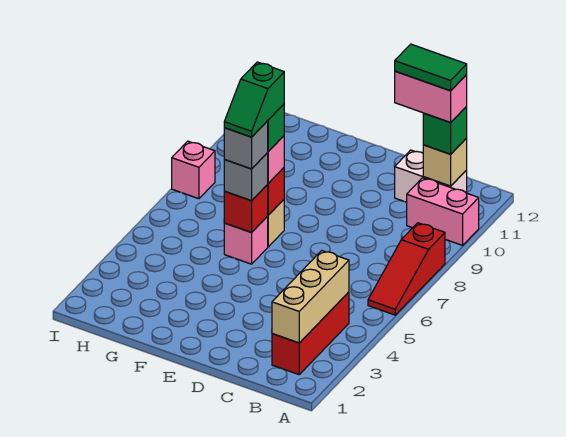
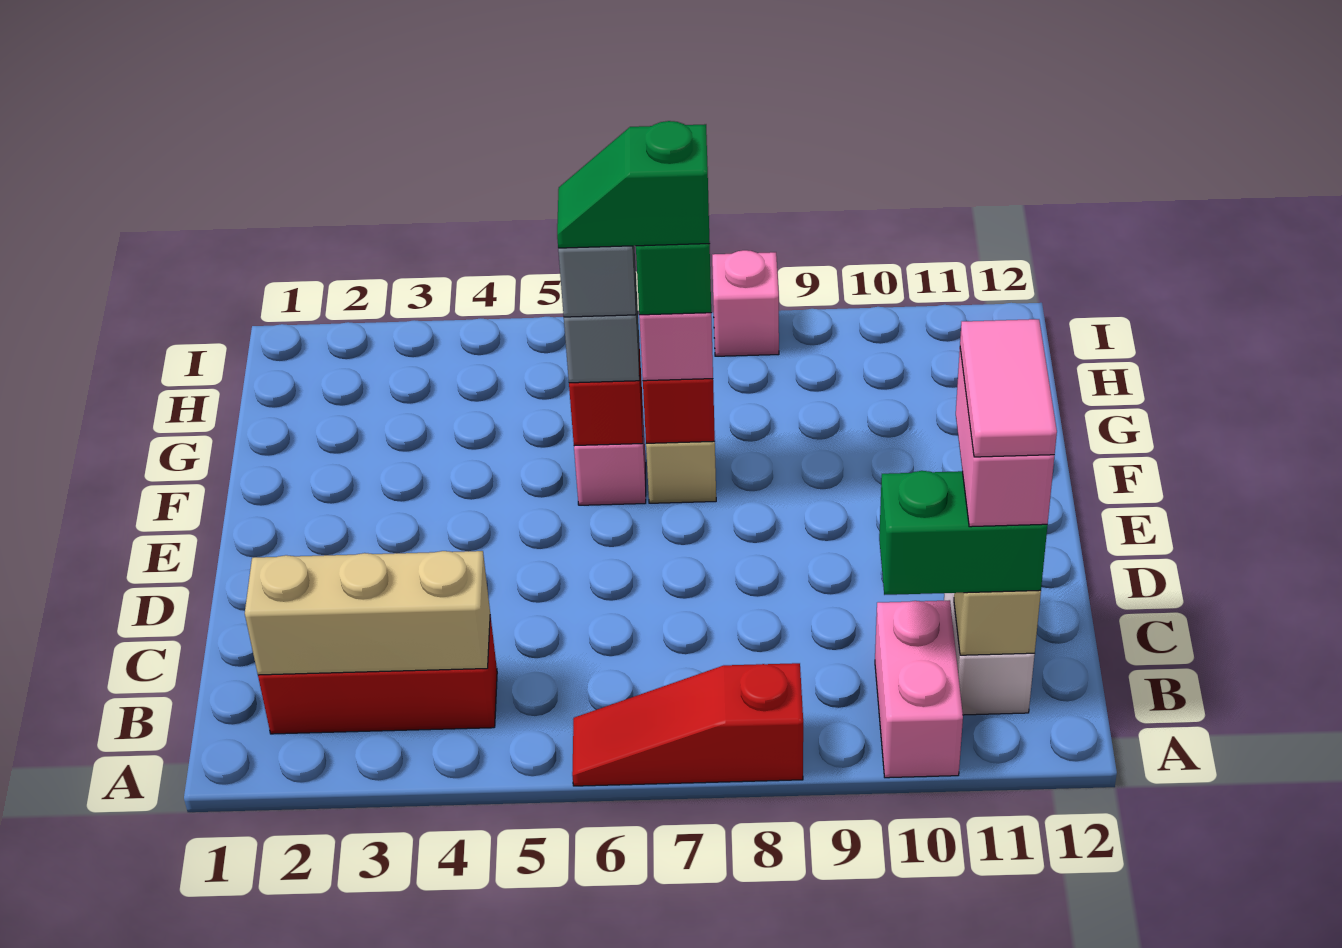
green 1x1 brick [423,107,467,154] -> green 1x2 brick [879,471,1048,595]
green 1x2 tile [395,44,467,91] -> pink 1x2 tile [960,319,1057,457]

